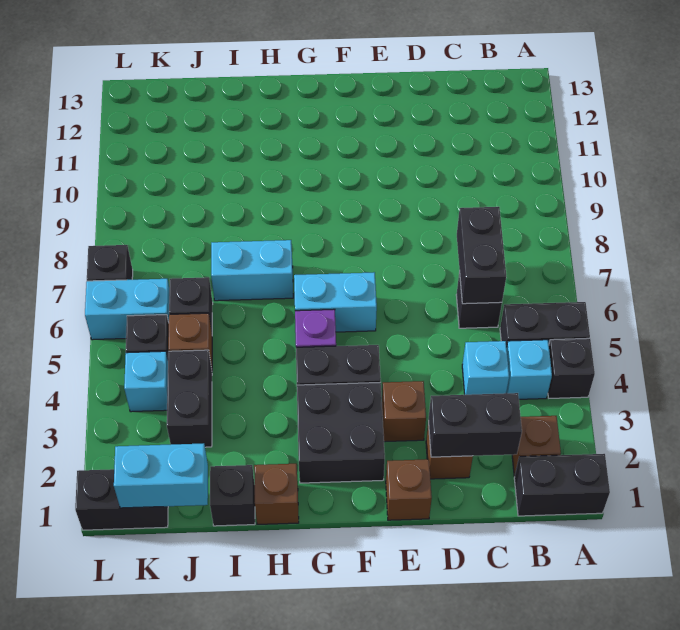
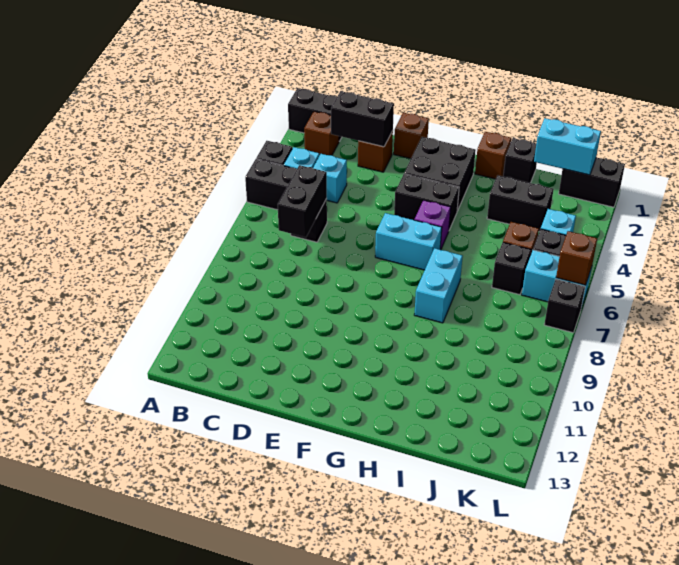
brown 1x1 brick [382,381,426,442] -> brown 1x1 brick moved to [556,231,597,285]
cyan 1x2 brick [211,240,293,301] -> cyan 1x2 brick turned to [414,248,463,323]
black 1x2 brick [167,350,212,447] -> black 1x2 brick turned to [487,175,554,231]

